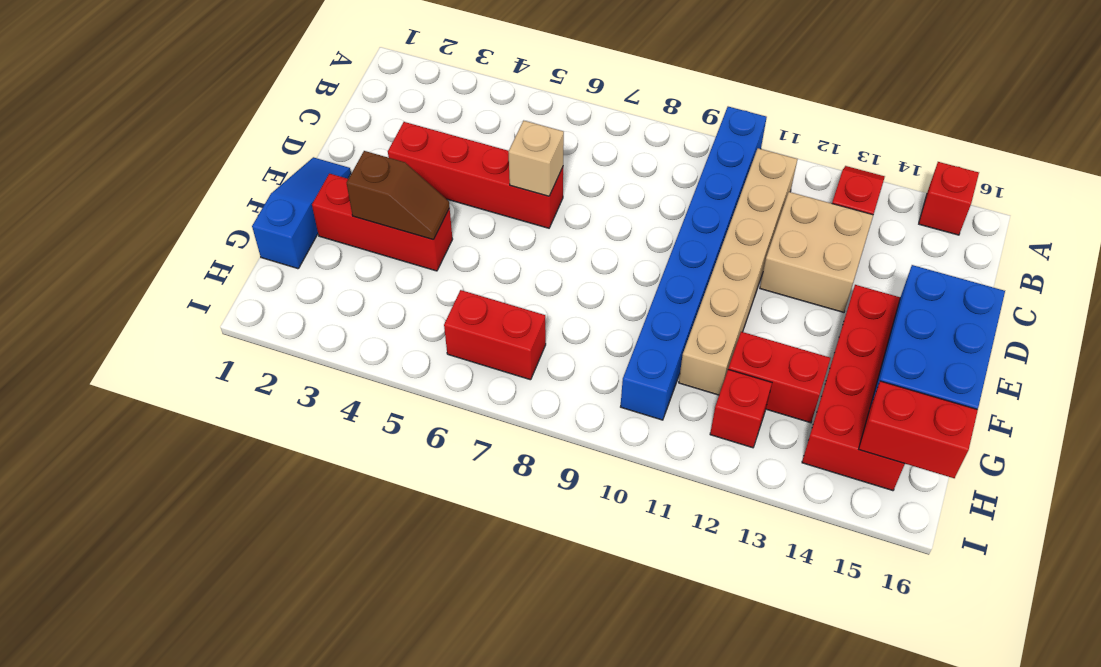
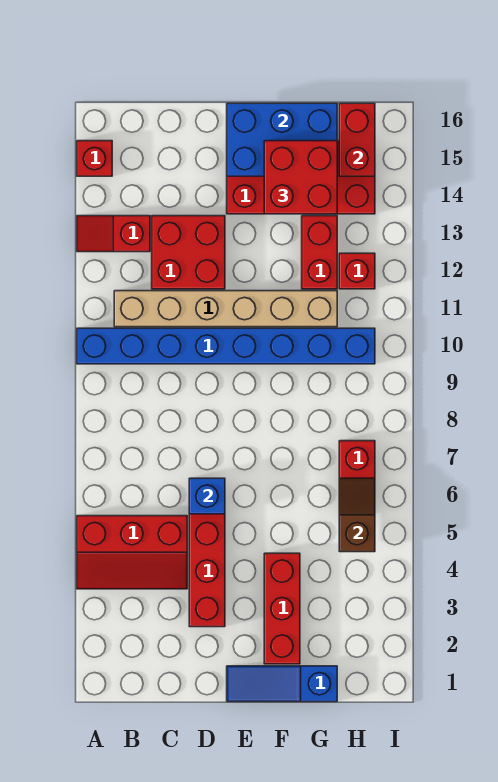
none -> red 2x3 slope [77,516,187,589]
tan 2x2 brick [760,192,873,312] -> red 2x2 brick [152,216,225,289]
tan 1x1 brick [508,120,564,196] -> blue 1x1 brick [189,478,225,514]
brown 1x2 slope [347,151,450,240] -> brown 1x2 slope moved to [339,478,375,552]
none -> red 2x2 brick [264,141,337,214]

